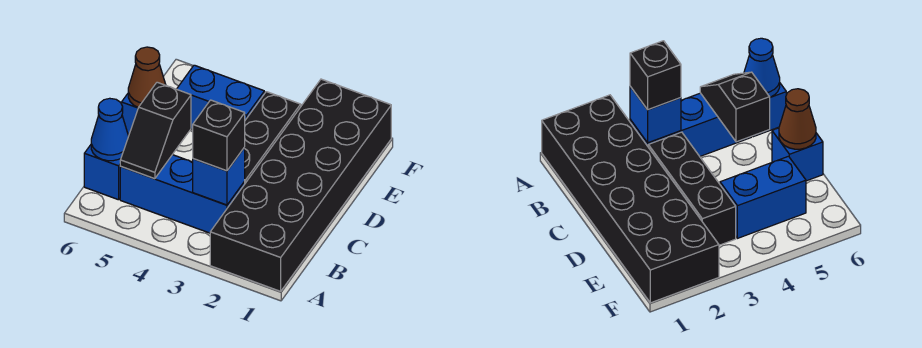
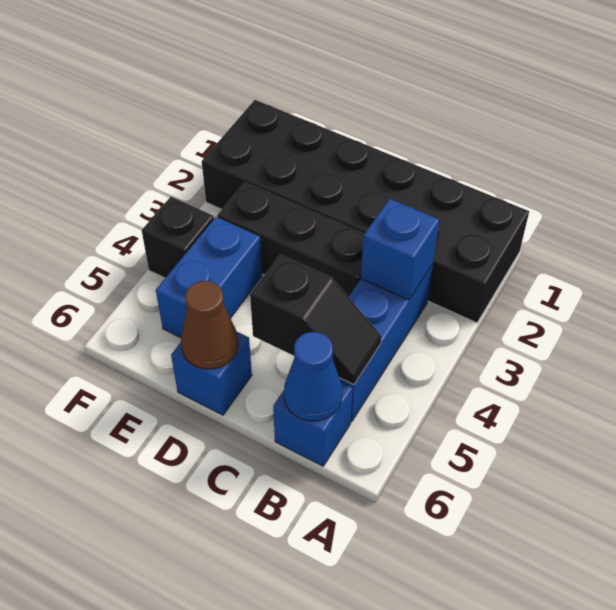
black 1x1 brick [193,100,245,171] -> black 1x1 brick moved to [142,197,214,278]

